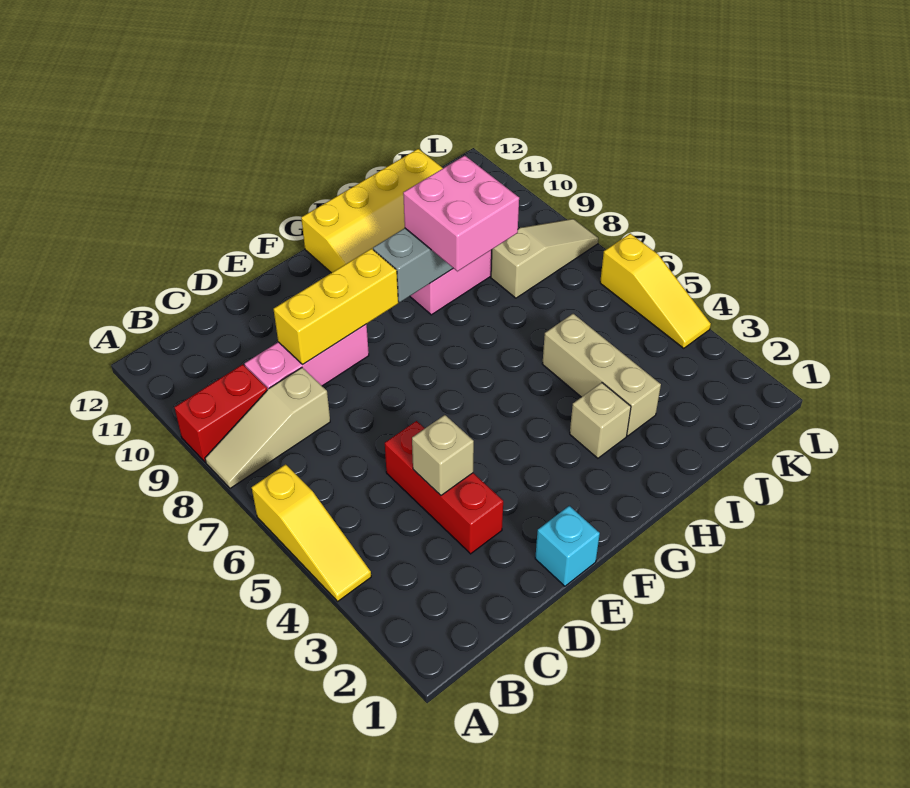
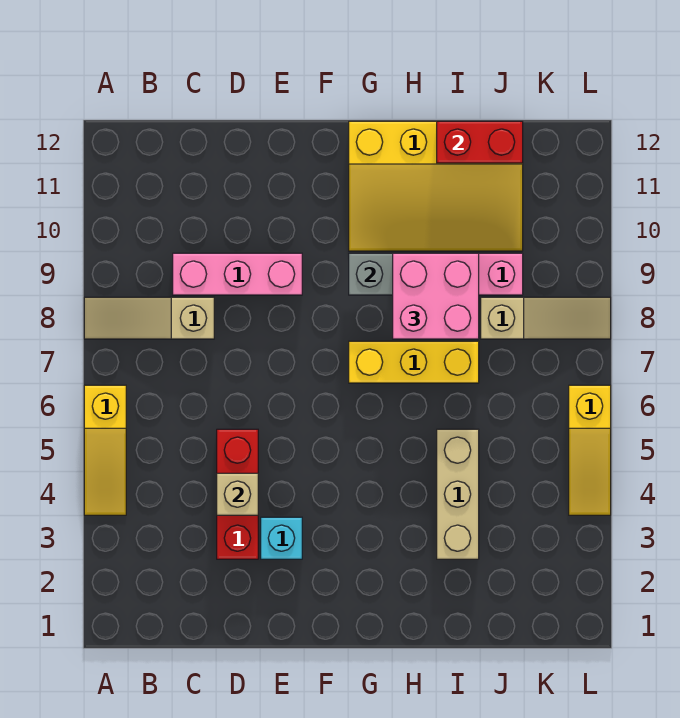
red 1x2 brick [174,364,267,462] -> red 1x2 brick moved to [437,121,523,163]
yellow 1x3 brick [274,249,398,364] -> yellow 1x3 brick moved to [349,341,479,383]
cyan 1x1 brick [535,506,600,586] -> cyan 1x1 brick moved to [261,517,302,559]
tan 1x1 brick [570,383,631,458] -> none

